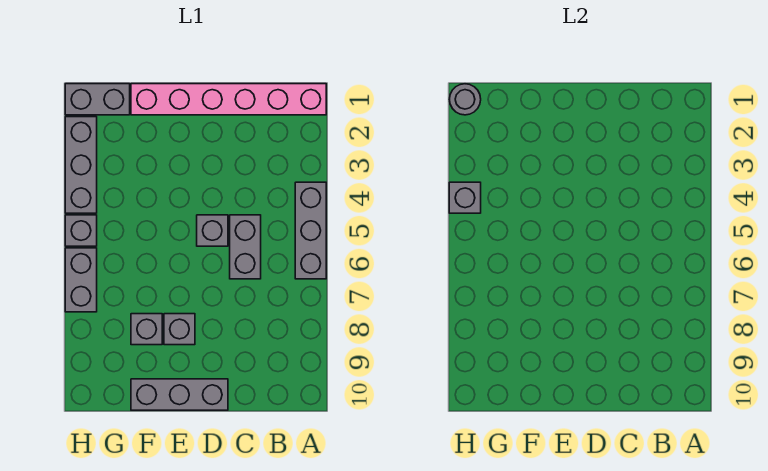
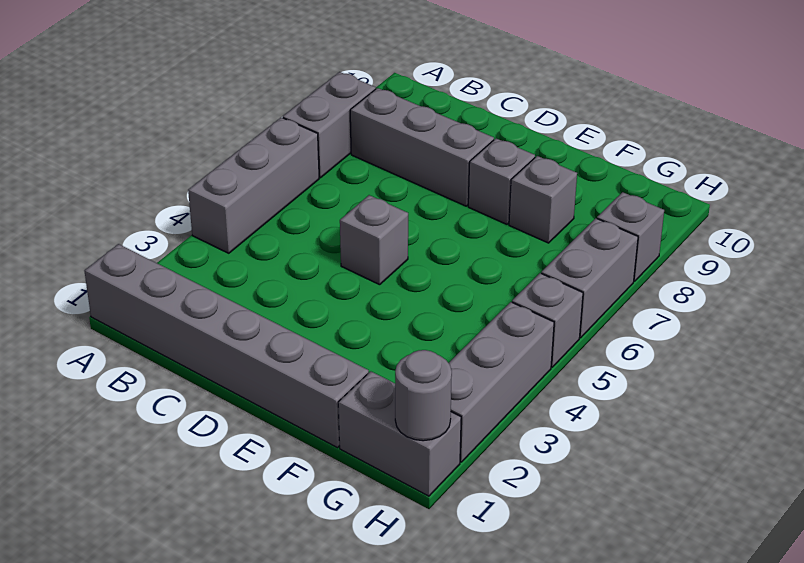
pink 1x6 brick [131,84,326,115] -> grey 1x6 brick [85,244,369,448]
grey 1x2 brick [230,215,261,279] -> grey 1x2 brick moved to [283,72,376,178]
grey 1x3 brick [131,379,228,410] -> grey 1x3 brick moved to [350,88,494,206]
grey 1x1 brick [449,182,481,213] -> grey 1x1 brick moved to [597,192,664,281]

